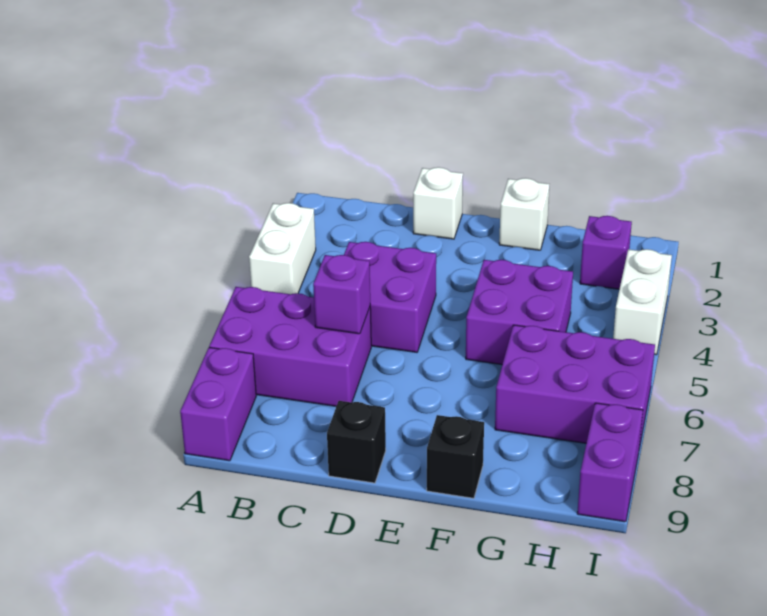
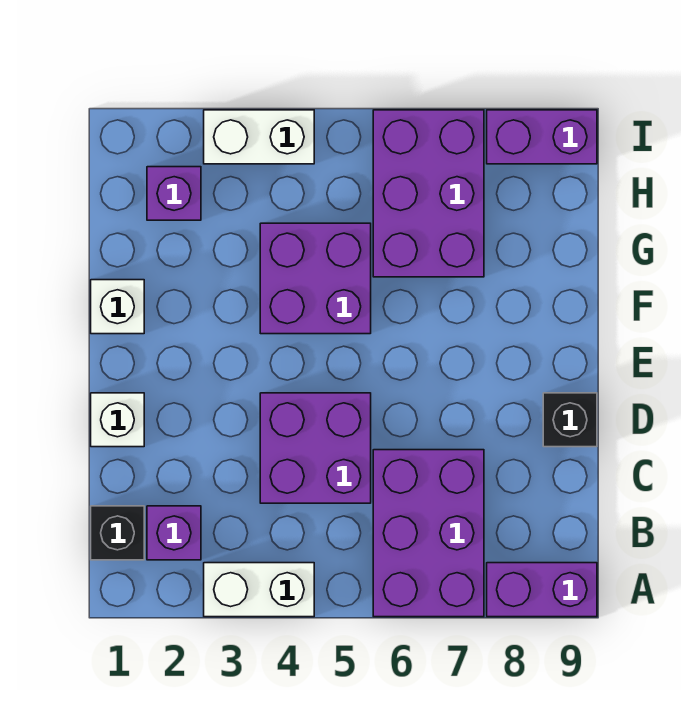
purple 1x1 brick [313,255,370,334] -> purple 1x1 brick moved to [147,506,201,560]
black 1x1 brick [427,415,484,498] -> black 1x1 brick moved to [91,506,144,560]

